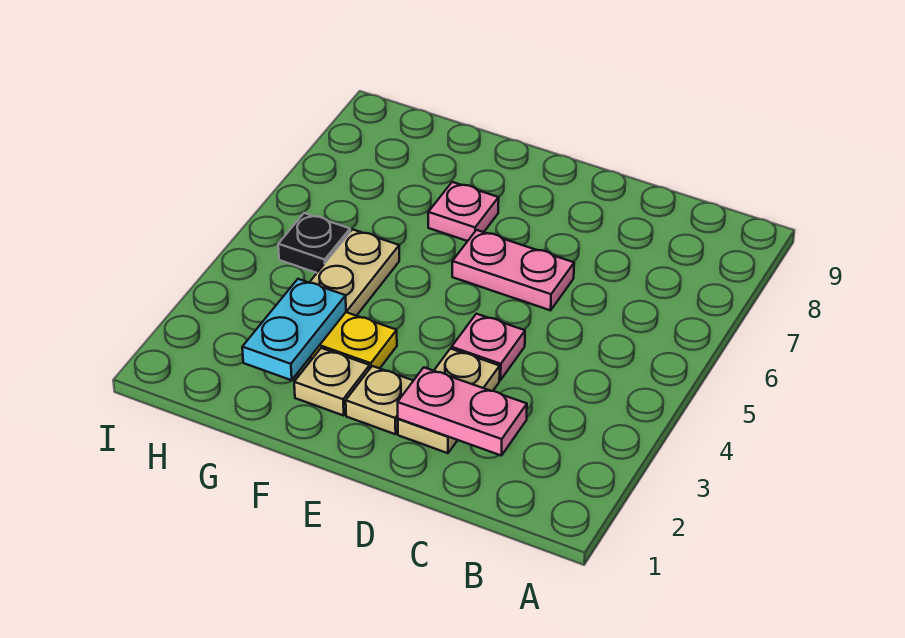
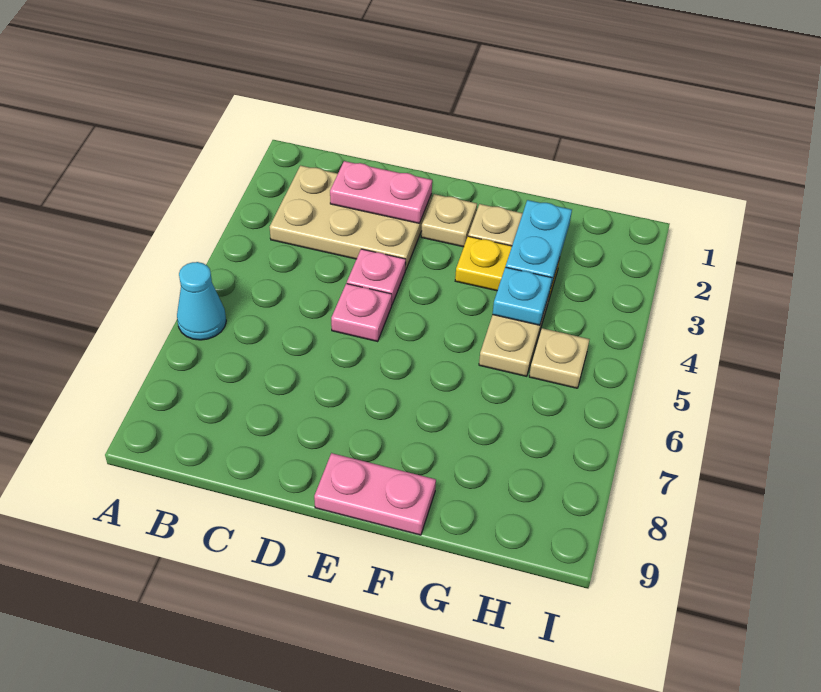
none -> cyan 1x1 cone [177,262,226,340]
tan 1x2 plate [398,349,500,453] -> tan 2x3 plate [270,166,432,270]
pink 1x2 plate [452,230,574,310] -> pink 1x2 plate moved to [314,453,436,535]
pink 1x1 plate [428,182,499,241] -> pink 1x1 plate moved to [331,284,392,341]
none -> cyan 1x1 plate [493,267,552,325]
black 1x1 plate [278,213,350,273] -> tan 1x1 plate [529,328,590,388]

